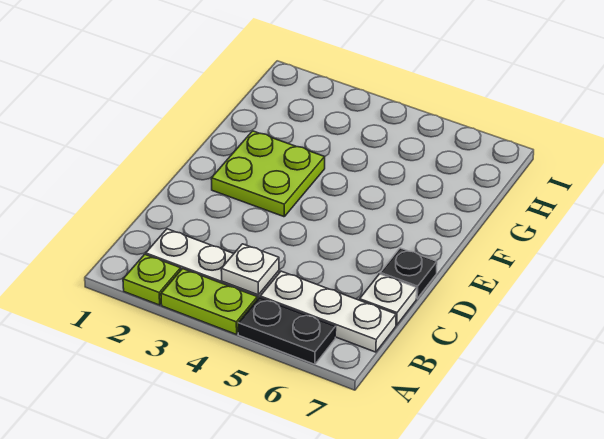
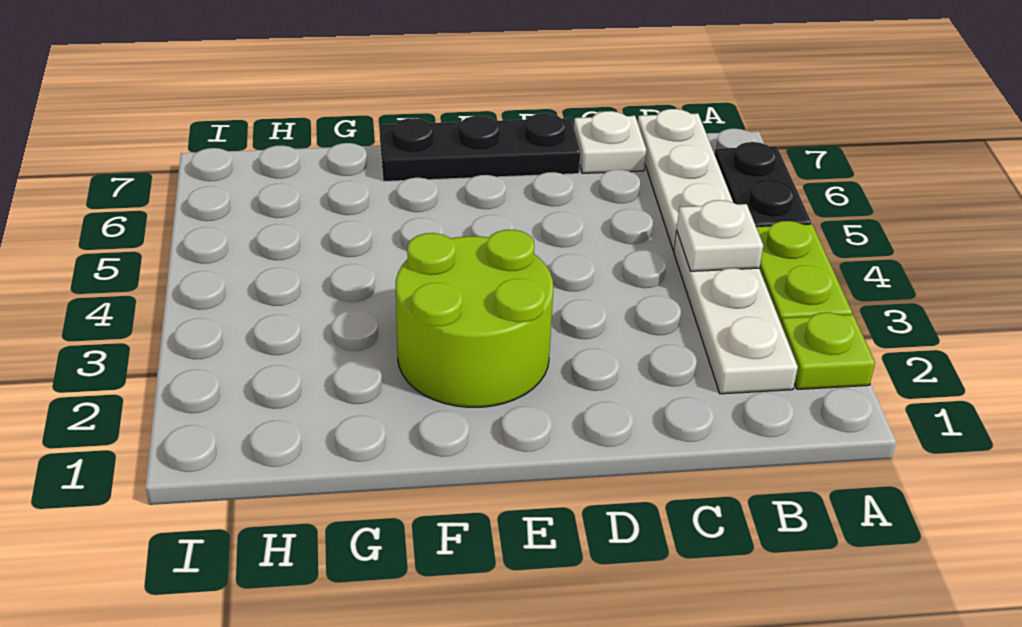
black 1x1 plate [380,248,437,299] -> black 1x3 plate [380,113,580,181]
lime 2x2 plate [211,131,325,217] -> lime 2x2 round brick [396,230,553,407]

